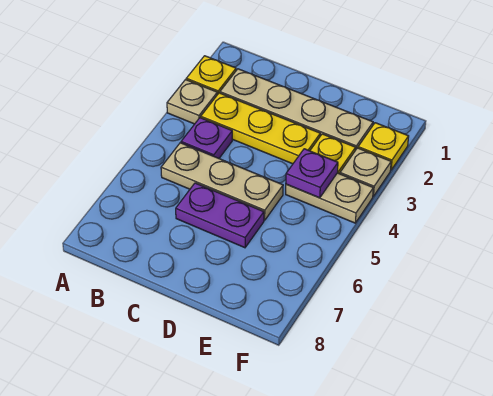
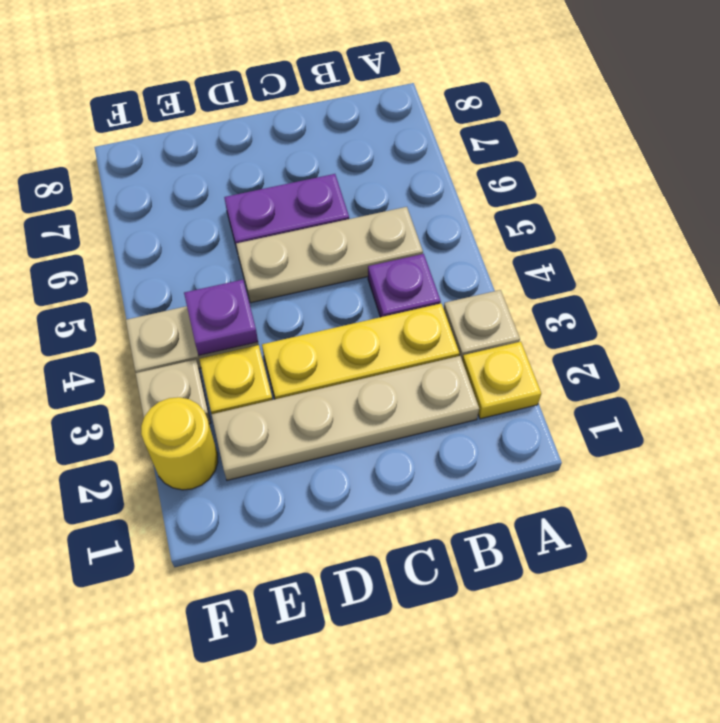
yellow 1x1 plate [358,123,409,170] -> yellow 1x1 round brick [141,397,218,490]

